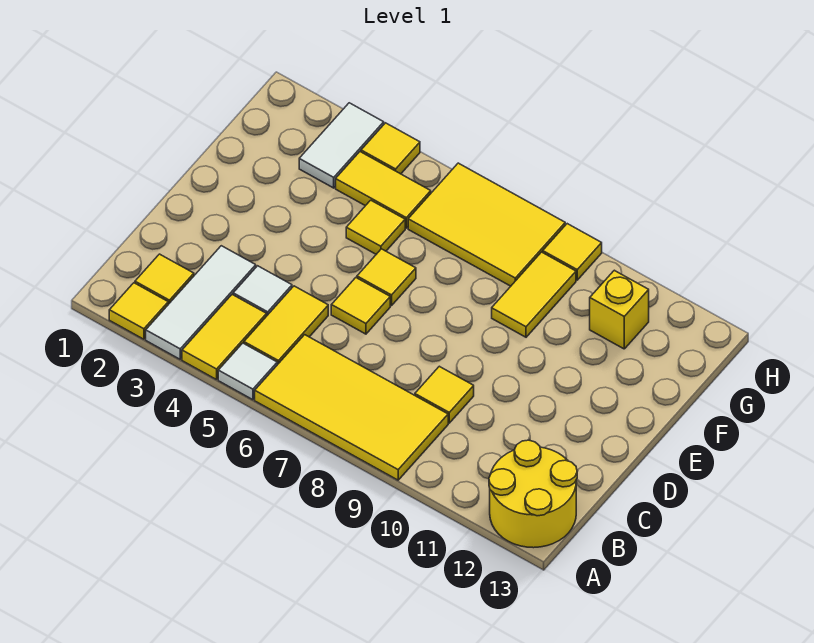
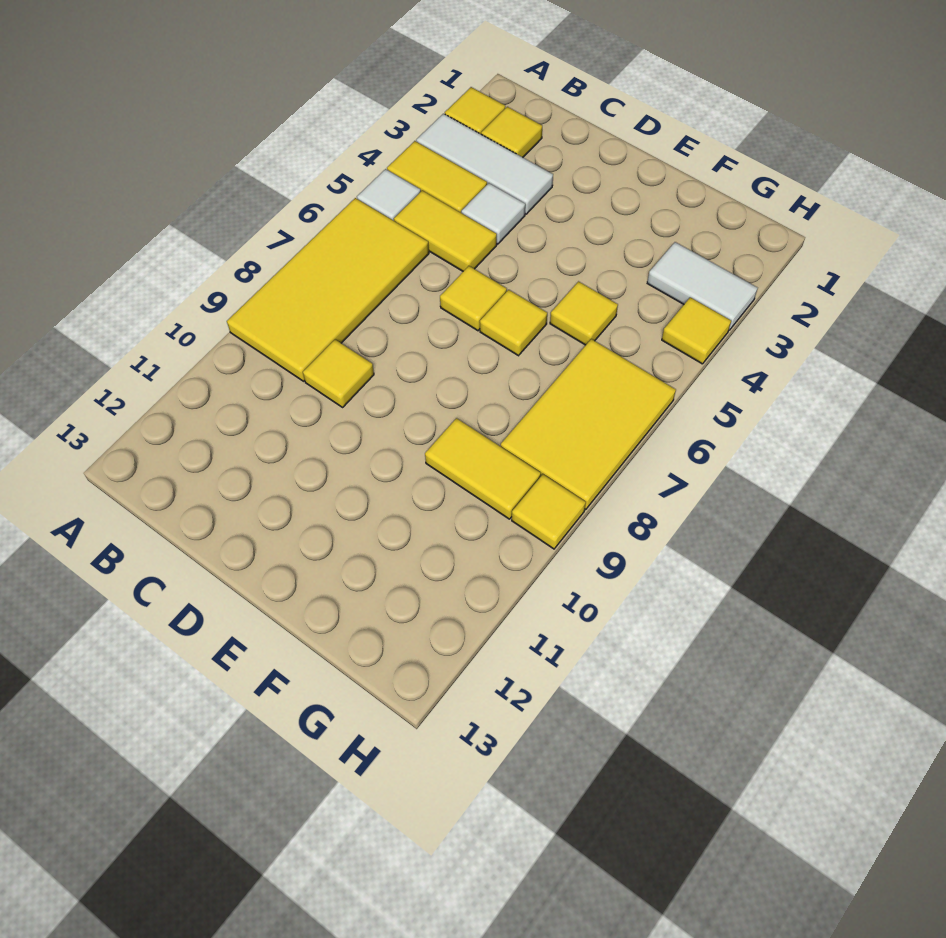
yellow 2x2 round brick [489,440,577,548] -> none
yellow 1x2 tile [336,152,431,228] -> none
yellow 1x1 brick [590,270,649,349] -> none

